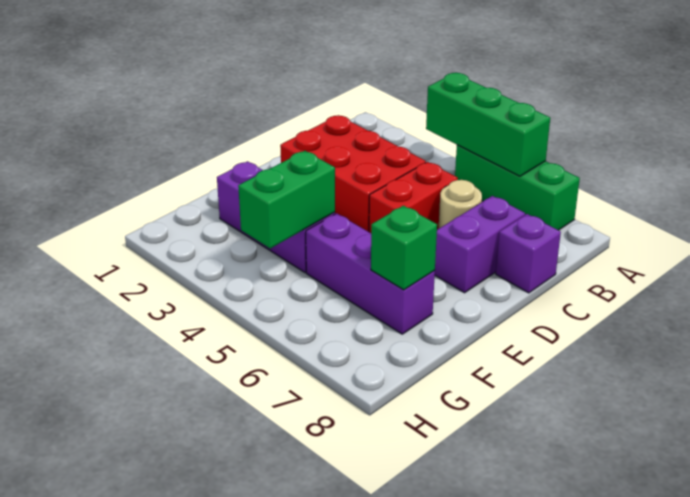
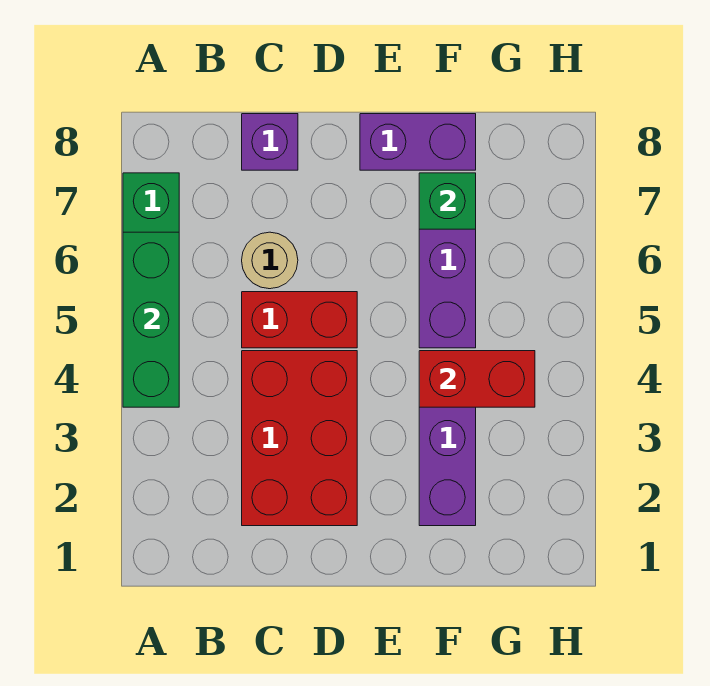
purple 1x2 brick [435,196,525,293] -> purple 1x2 brick moved to [360,114,476,170]
green 1x2 brick [238,151,335,248] -> red 1x2 brick [419,351,535,407]

